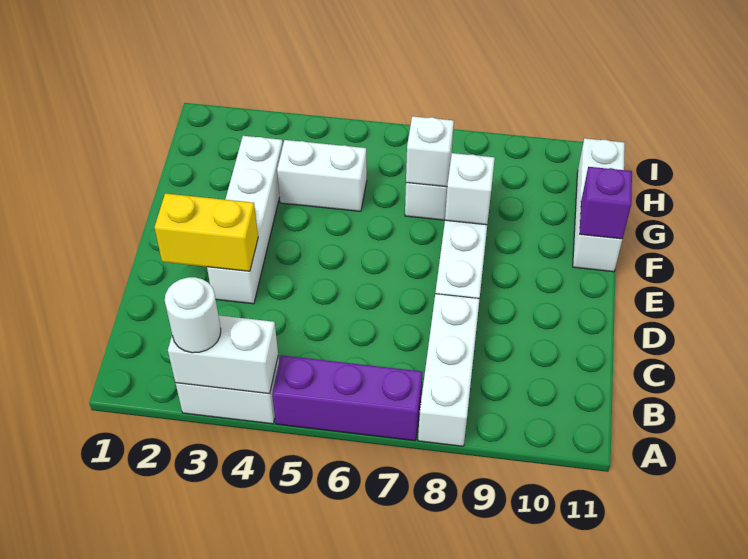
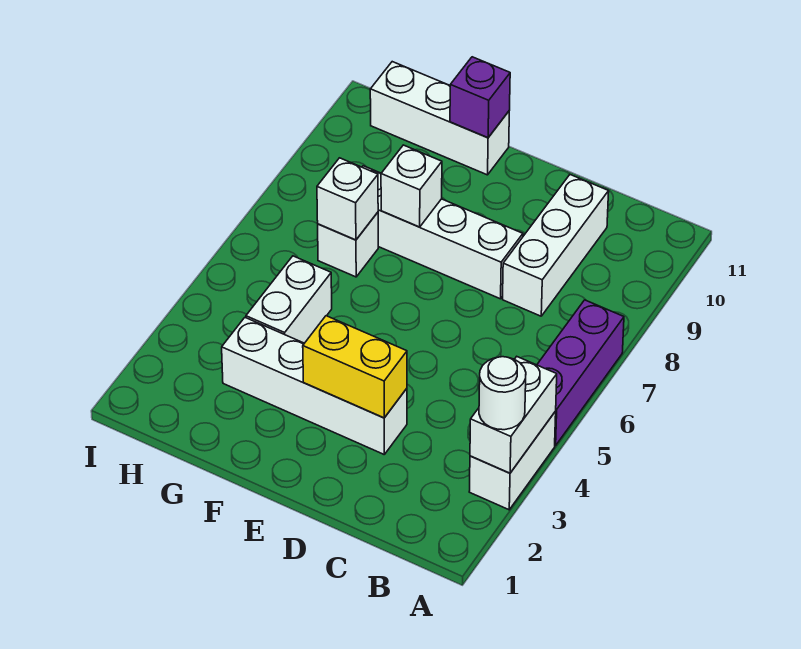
white 1x3 brick [418,294,479,446] -> white 1x3 brick turned to [503,175,609,316]
yellow 1x2 brick [154,193,258,271] -> yellow 1x2 brick turned to [303,316,407,418]

